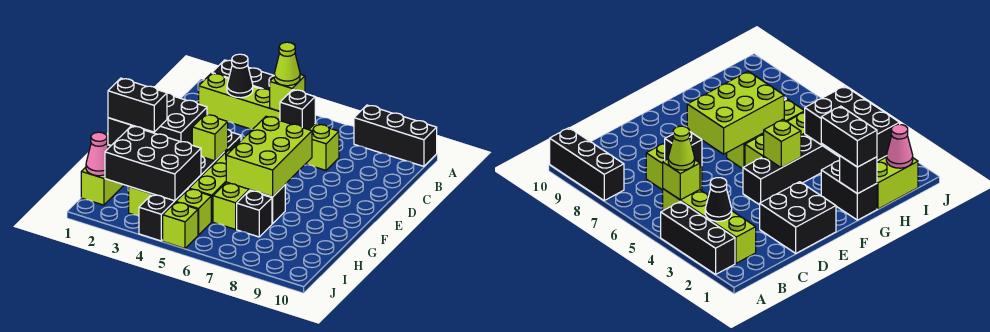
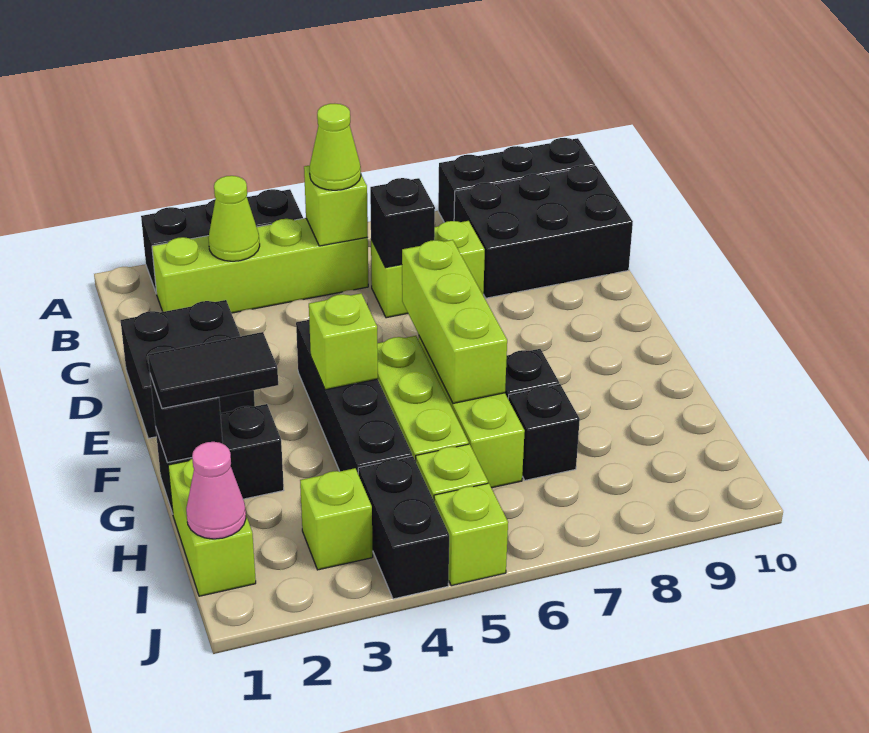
black 1x1 cone [227,54,253,98] -> lime 1x1 cone [208,176,260,261]
lime 2x3 brick [226,116,312,197] -> lime 1x3 brick [402,240,507,403]
black 1x2 brick [108,78,167,132] -> black 1x2 tile [148,332,278,408]
black 2x3 brick [105,126,201,201] -> black 2x3 brick moved to [454,165,633,298]

